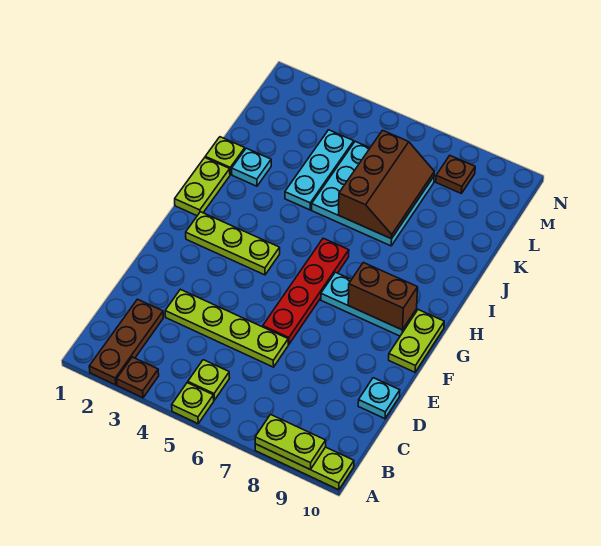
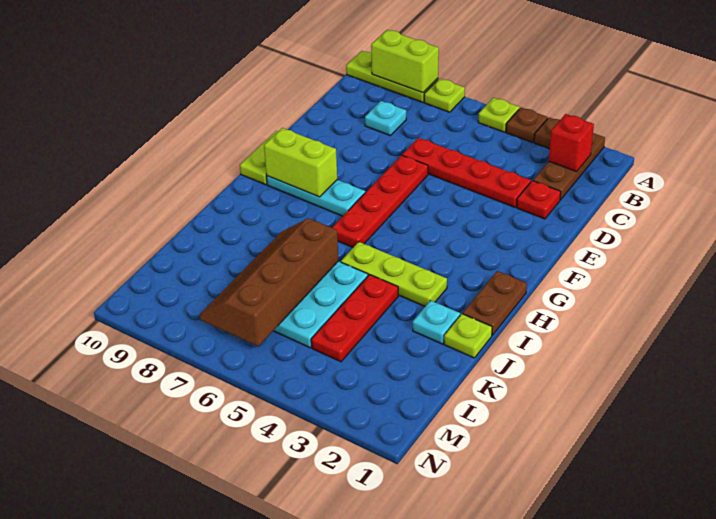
lime 1x2 plate [255,415,326,470] -> lime 1x2 brick [371,30,439,93]
none -> red 1x1 brick [549,114,594,171]
lime 1x1 plate [188,360,230,400] -> lime 1x1 plate moved to [424,78,465,112]
none -> red 1x1 plate [517,181,561,219]
lime 1x4 plate [165,289,288,367] -> red 1x4 plate [402,138,531,207]
cyan 1x1 plate [358,378,400,419] -> cyan 1x1 plate moved to [365,101,406,136]
lime 1x3 plate [186,212,280,275] -> lime 1x3 plate moved to [341,242,447,306]
brown 1x2 brick [348,263,418,330] -> lime 1x2 brick [264,128,337,197]
lime 1x2 plate [175,158,230,216] -> brown 1x2 plate [463,271,527,335]
cyan 1x3 plate [285,130,354,210] -> red 1x3 plate [311,275,398,362]
brown 2x3 slope [339,130,434,239] -> brown 2x4 slope [200,218,338,347]
brown 1x1 plate [436,156,475,194] -> brown 1x1 plate moved to [506,108,548,143]

